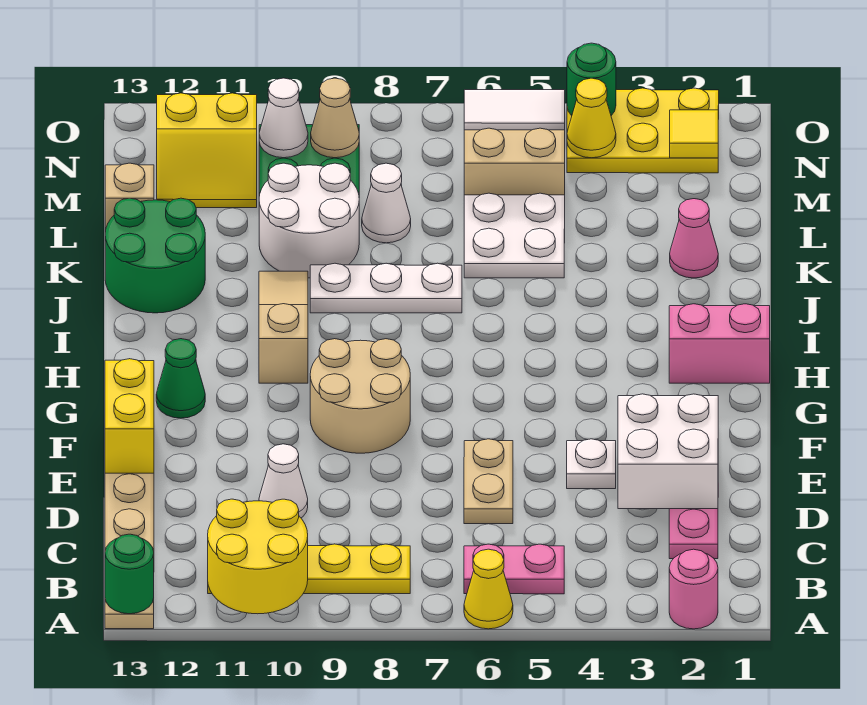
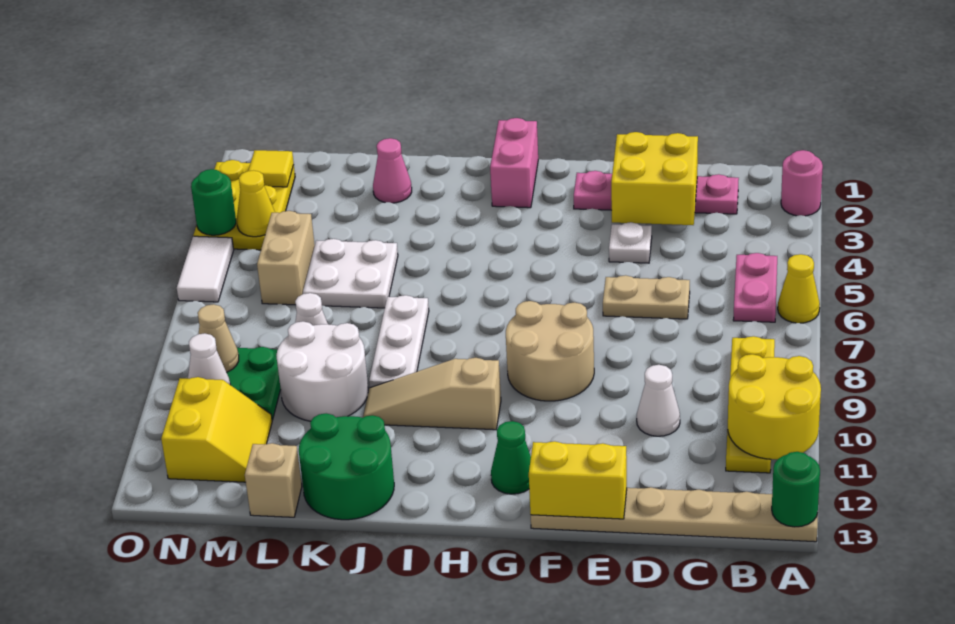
white 2x2 brick [618,394,718,509] -> yellow 2x2 brick [611,132,698,225]

